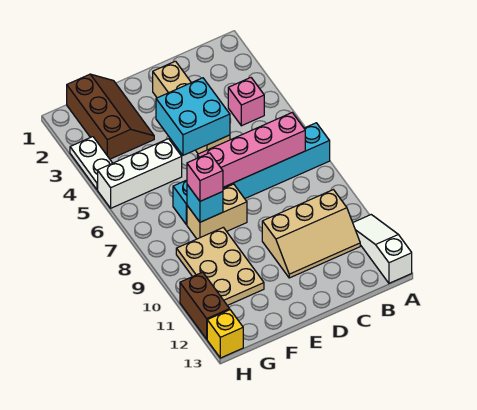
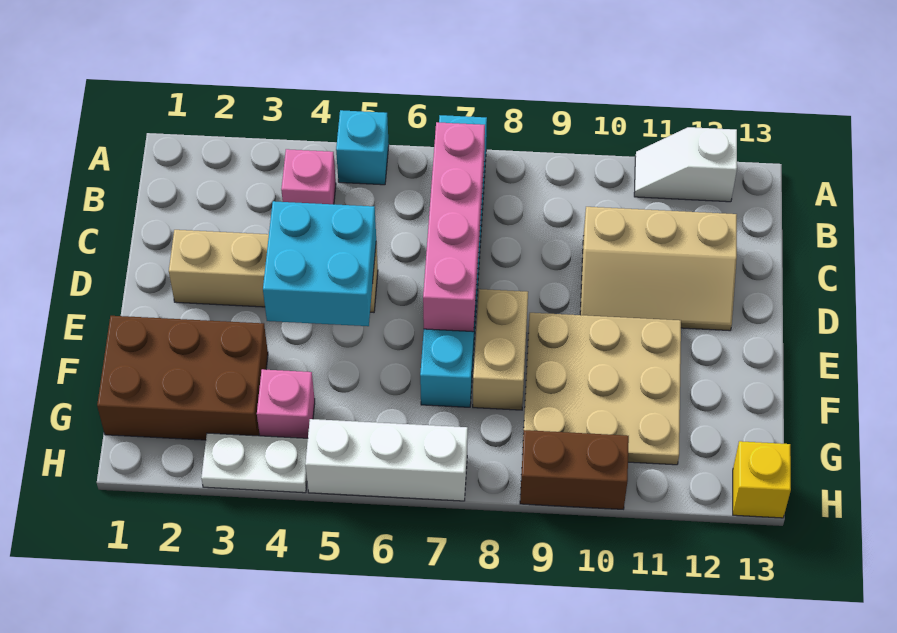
white 1x3 slope [353,215,412,283] -> white 1x2 slope [634,127,737,202]
tan 2x3 slope [262,190,360,278] -> tan 2x3 slope turned to [580,207,737,331]
brown 2x3 slope [67,74,154,159] -> brown 2x3 brick [97,316,268,440]
white 1x3 brick [98,139,182,208] -> white 1x3 brick turned to [305,419,468,501]
cyan 1x1 brick [187,185,223,222] -> cyan 1x1 brick moved to [336,110,389,185]
pink 1x1 brick [187,153,223,201] -> pink 1x1 brick moved to [257,369,315,438]
tan 2x3 plate [176,227,264,305] -> tan 3x3 plate [523,313,681,465]
brown 1x2 brick [180,272,230,339] -> brown 1x2 brick moved to [520,430,629,509]

